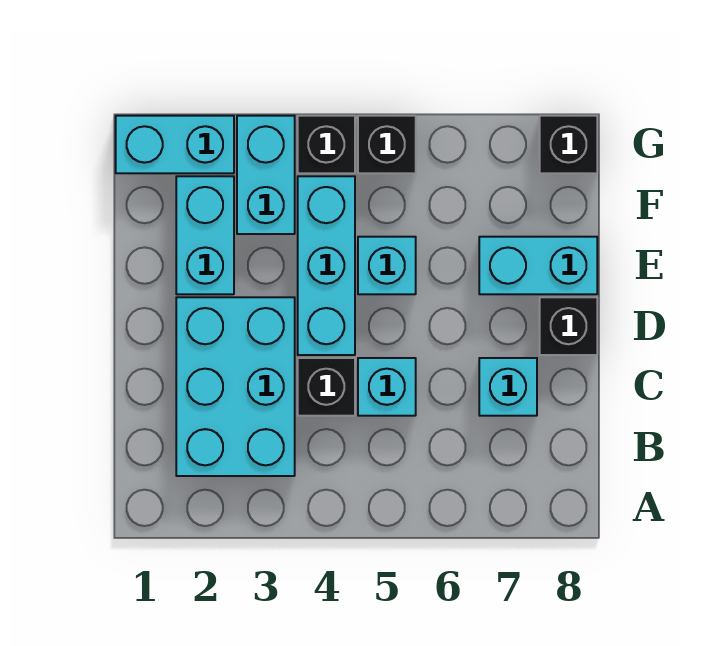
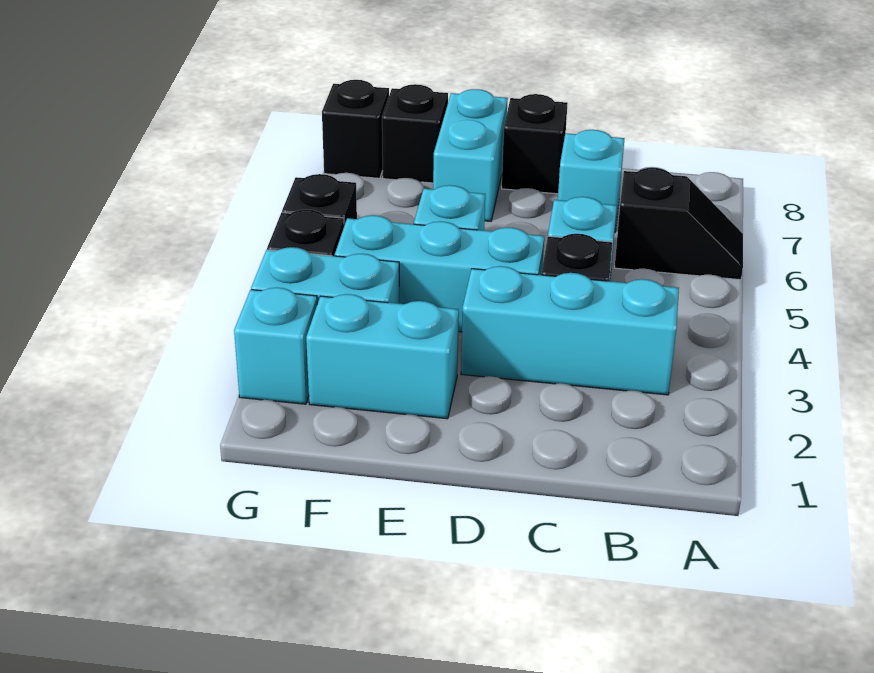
none -> black 1x2 slope [615,168,743,280]
cyan 2x3 brick [176,297,295,476] -> cyan 1x3 brick [461,266,679,395]
none -> black 1x1 brick [382,84,448,183]
cyan 1x2 brick [116,116,234,173] -> cyan 1x1 brick [234,287,317,404]

